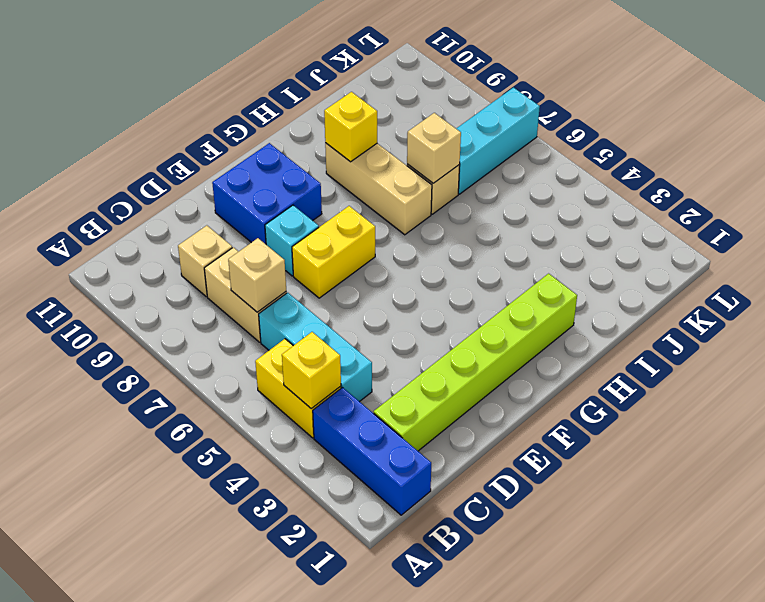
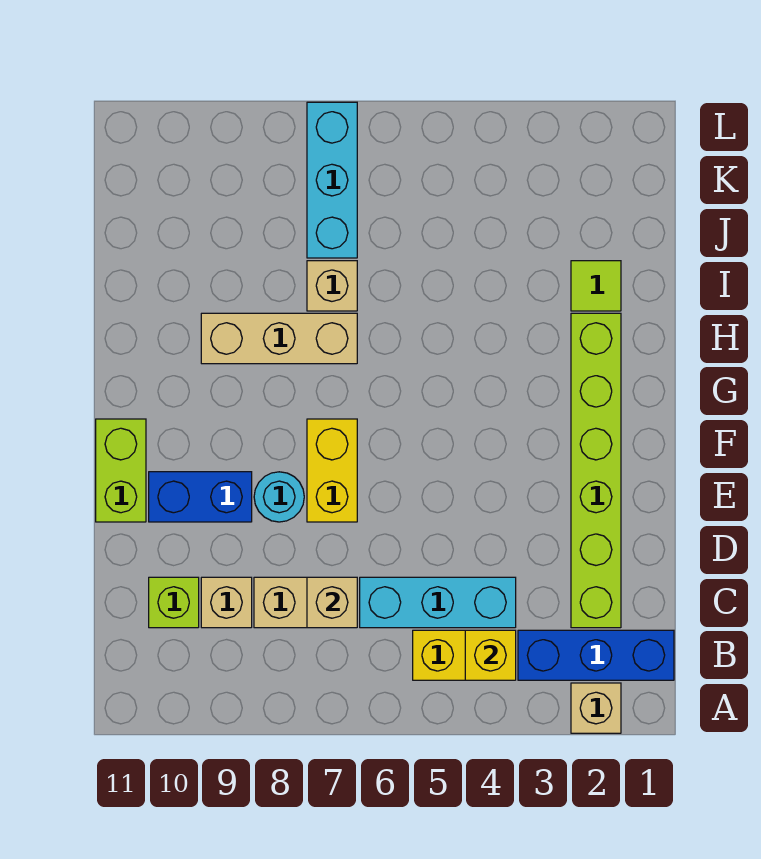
none -> lime 1x1 brick [149,577,199,628]
cyan 1x1 brick [265,205,319,276] -> cyan 1x1 round brick [254,472,304,522]
blue 2x2 brick [212,143,322,244] -> blue 1x2 brick [149,472,252,522]
none -> lime 1x2 brick [96,419,146,522]
yellow 1x1 brick [324,92,377,162] -> none
none -> lime 1x1 tile [571,261,621,311]
tan 1x1 brick [407,113,461,183] -> tan 1x1 brick moved to [571,683,621,733]

